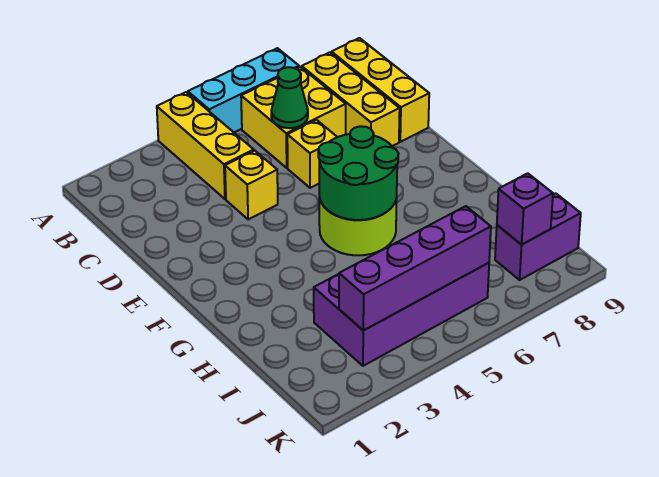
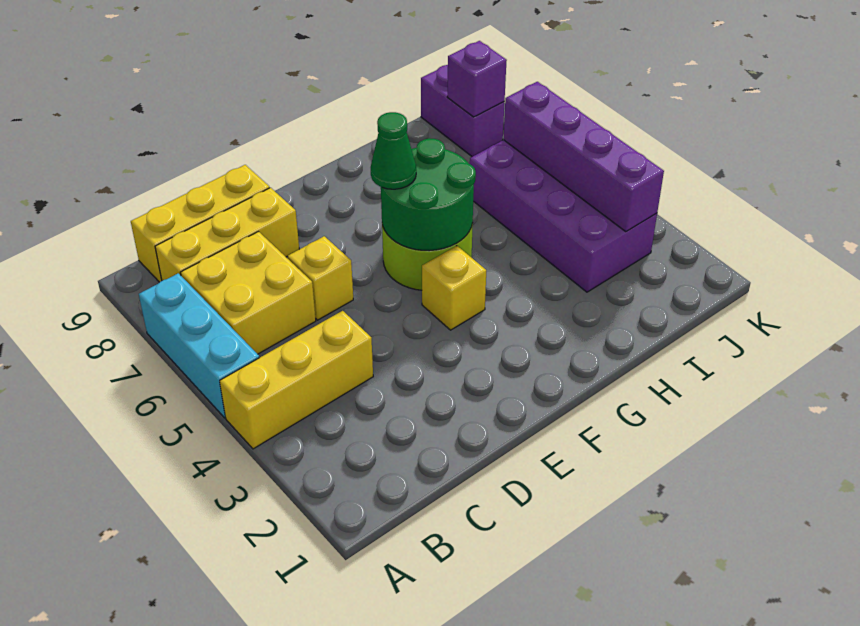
green 1x1 cone [271,67,308,128] -> green 1x1 cone moved to [371,112,416,189]
yellow 1x1 brick [225,151,278,220] -> yellow 1x1 brick moved to [422,246,486,330]

